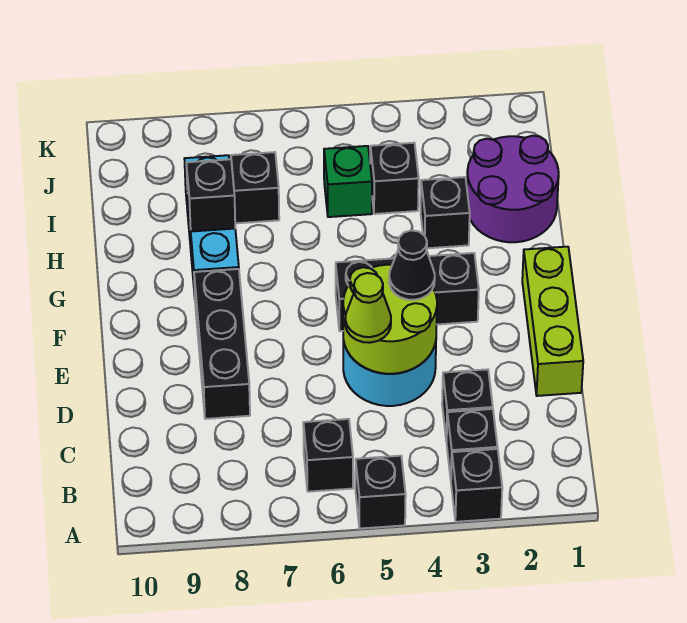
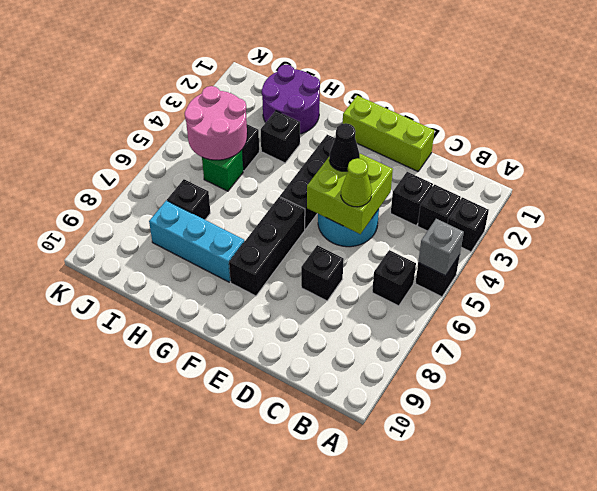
none -> grey 1x1 brick [418,219,464,276]
lime 2x2 round brick [343,265,437,374] -> lime 2x2 brick [307,154,393,234]
black 1x3 brick [194,269,250,419] -> black 1x3 brick turned to [229,197,305,296]
black 1x1 brick [186,159,235,231] -> black 1x1 brick moved to [301,245,344,301]
none -> pink 2x2 round brick [185,86,247,160]

